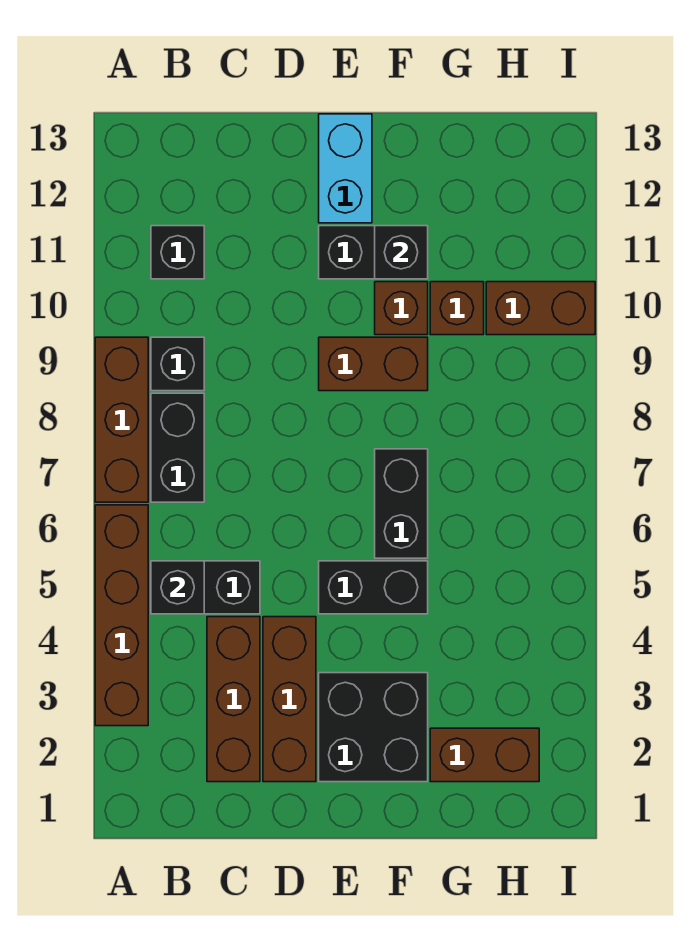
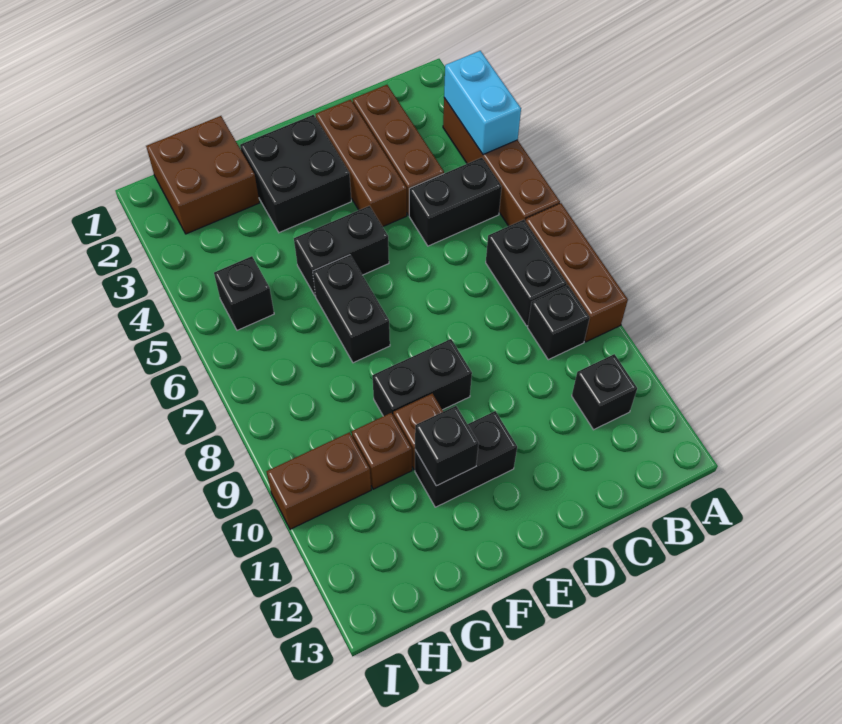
black 1x1 brick [151,561,204,614] -> black 1x1 brick moved to [214,256,274,330]
brown 1x2 brick [319,337,428,391] -> black 1x2 brick [372,339,472,416]
cyan 1x2 brick [319,114,372,223] -> cyan 1x2 brick moved to [444,51,521,155]
brown 1x2 brick [430,728,539,782] -> brown 2x2 brick [146,116,260,234]

